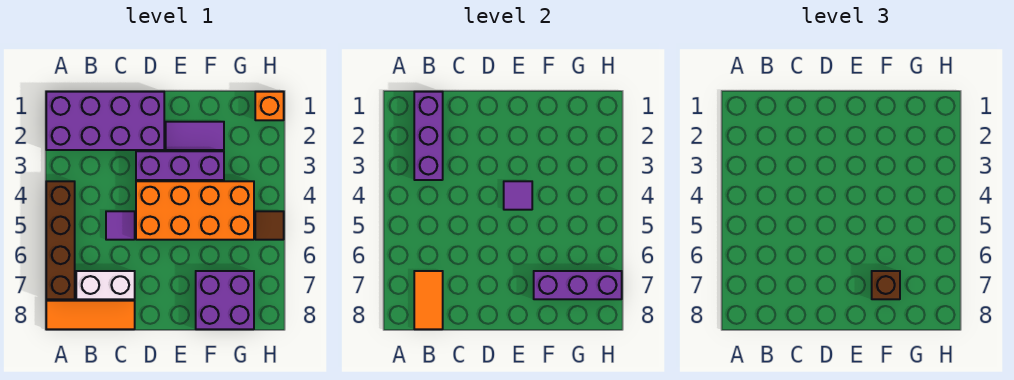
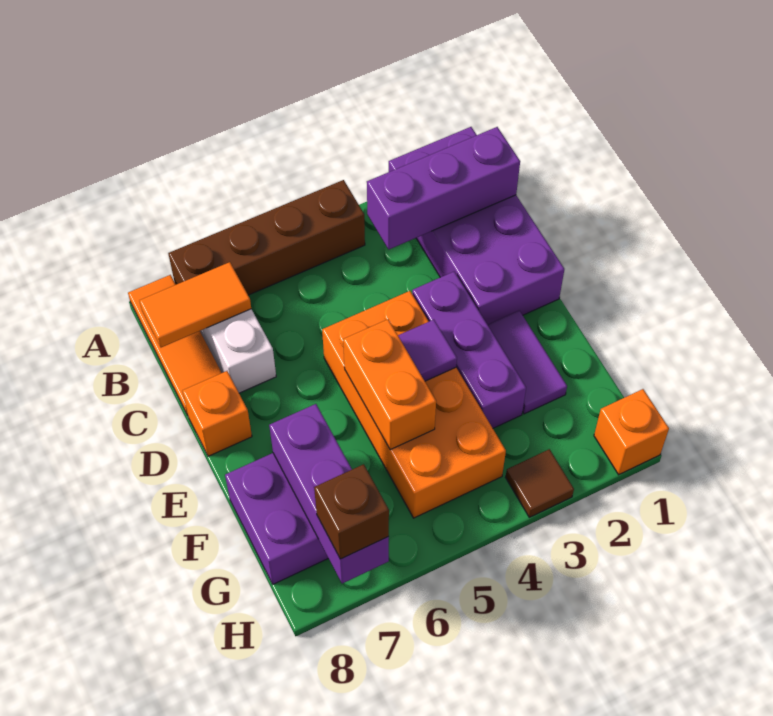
purple 1x1 tile [106,211,135,240] -> none
none -> orange 1x1 brick [182,371,252,456]
none -> orange 1x2 brick [343,319,436,450]
brown 1x1 brick [872,271,900,299] -> brown 1x1 brick moved to [314,464,389,559]
brown 1x1 tile [255,211,284,240] -> brown 1x1 tile moved to [506,449,574,517]

